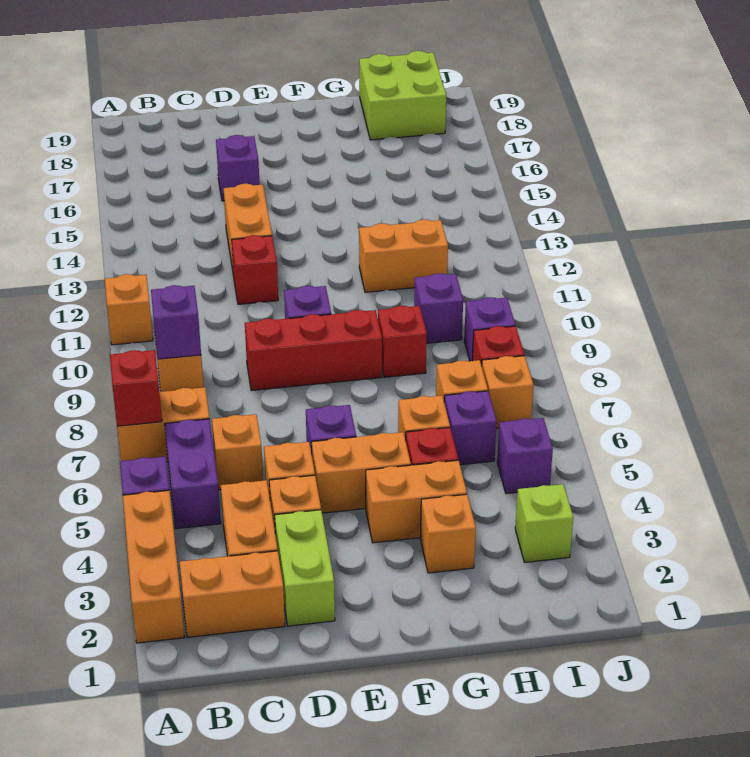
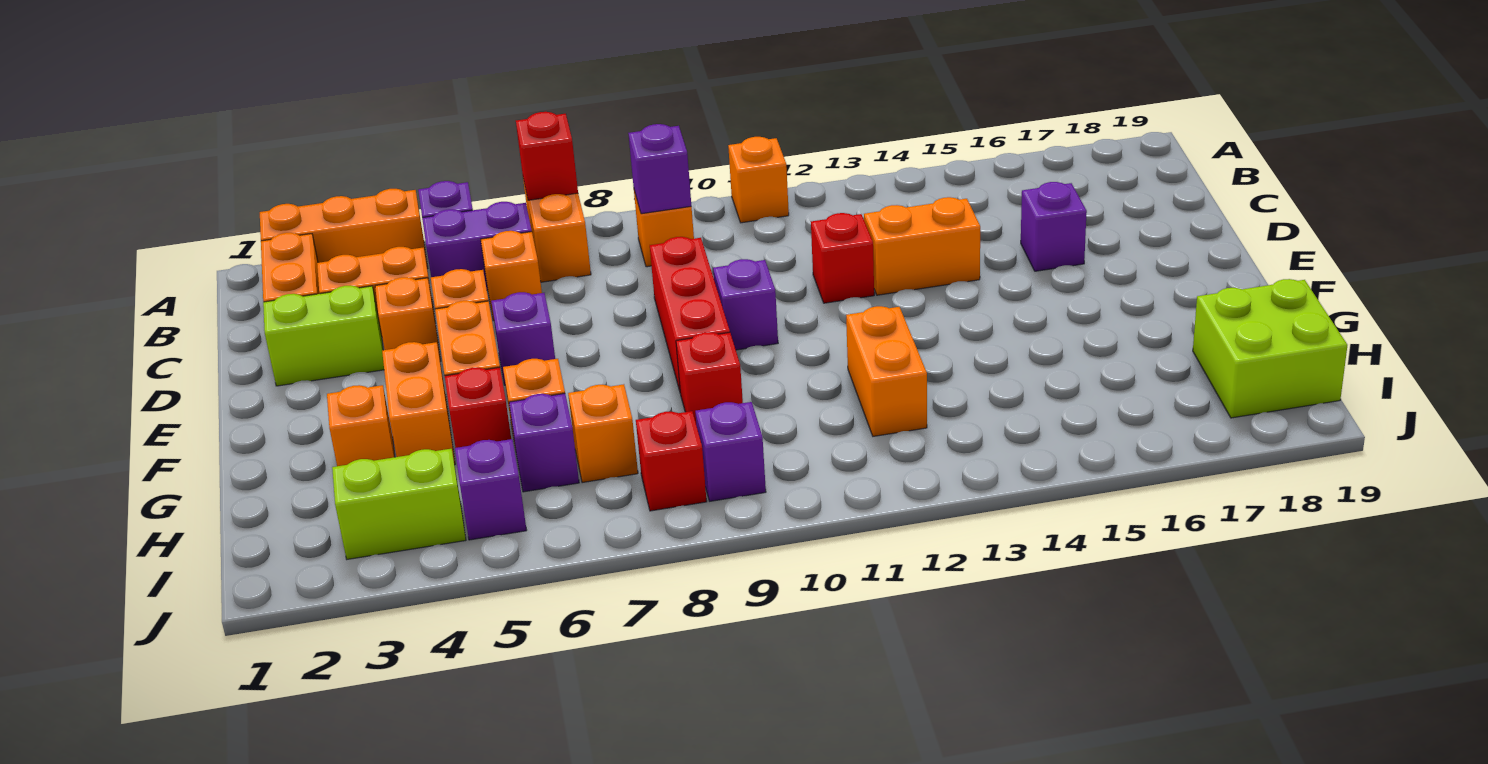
purple 1x1 brick [414,273,463,343] -> none
lime 1x1 brick [515,484,573,562] -> lime 1x2 brick [332,449,466,559]
orange 1x1 brick [482,355,534,428] -> none

